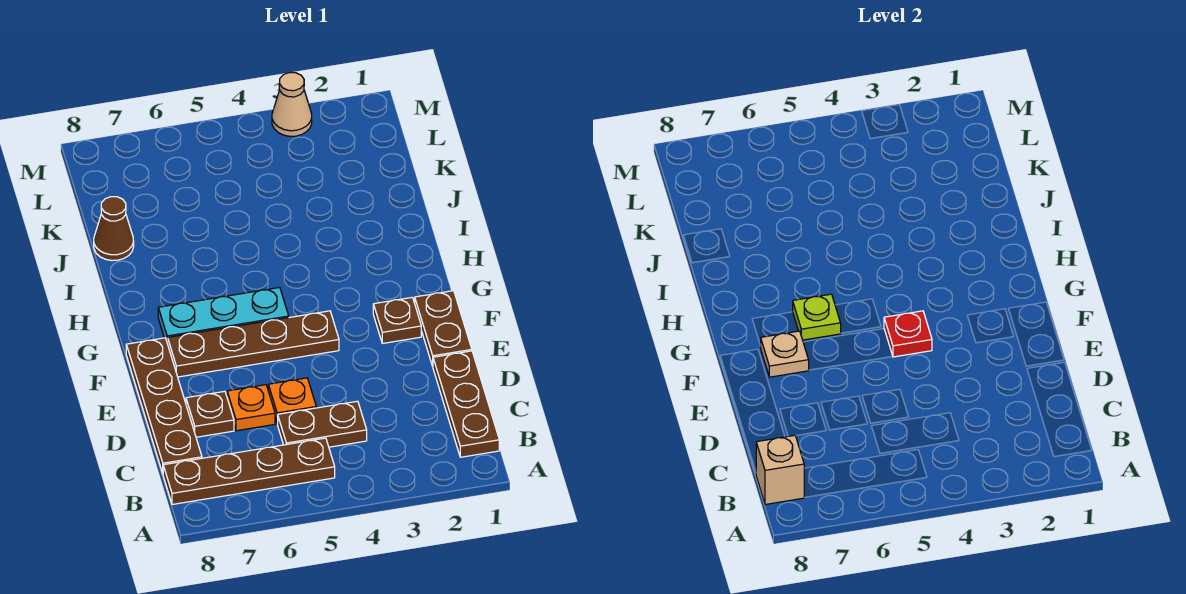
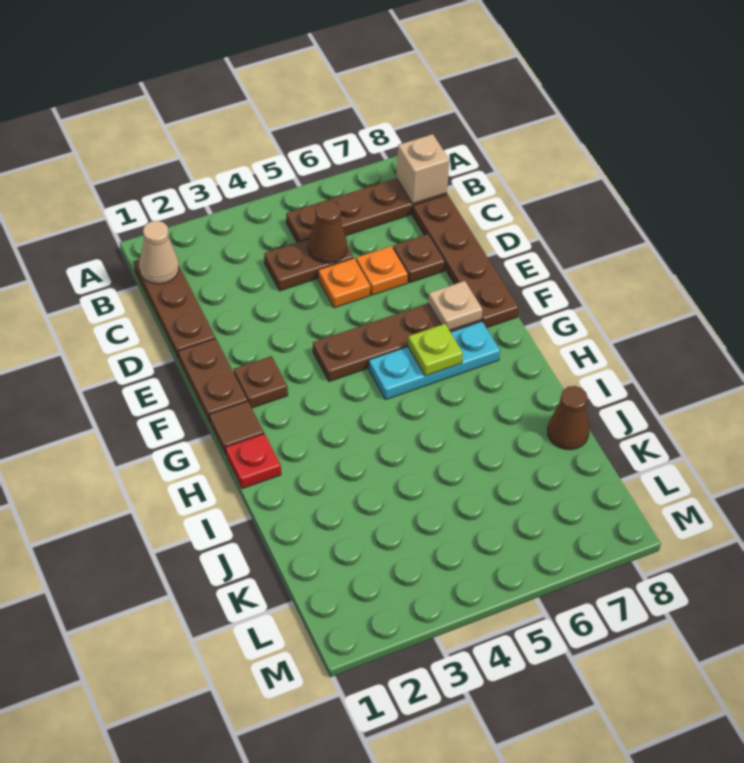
none -> brown 1x1 cone [308,201,347,263]
red 1x1 plate [884,311,932,357] -> red 1x1 plate moved to [226,434,281,489]
none -> brown 1x1 tile [210,401,264,455]
tan 1x1 cone [272,73,312,136] -> tan 1x1 cone moved to [139,221,179,284]

